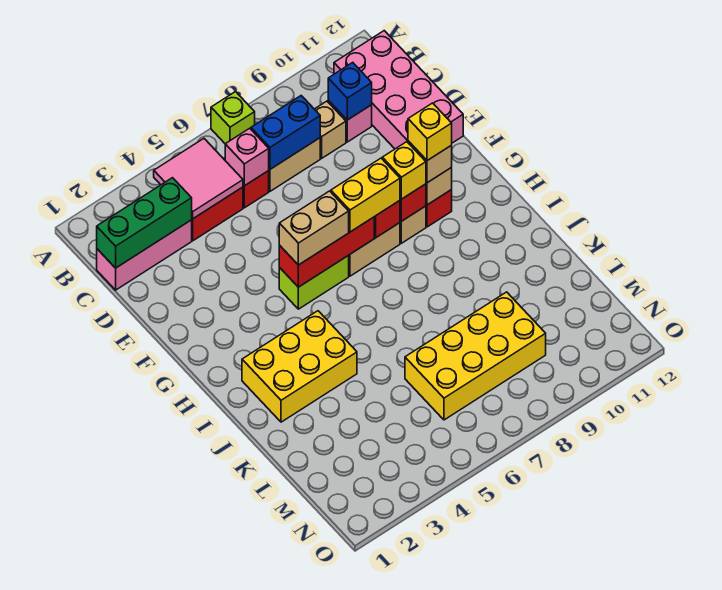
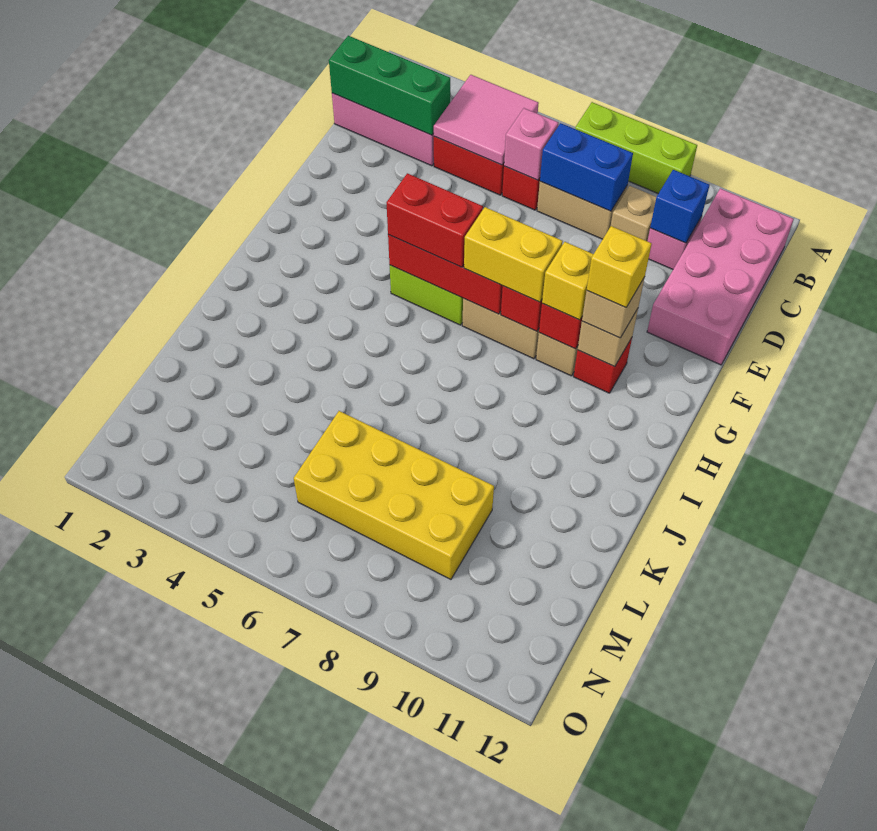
lime 1x1 brick [211,92,255,144] -> lime 1x3 brick [575,102,697,194]
tan 1x2 brick [279,191,349,265] -> red 1x2 brick [386,173,483,267]
yellow 2x3 brick [242,311,357,422] -> none

